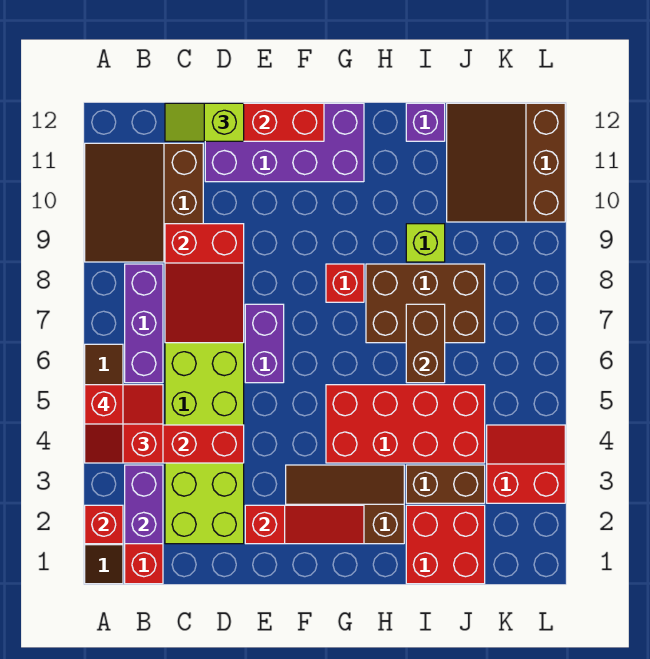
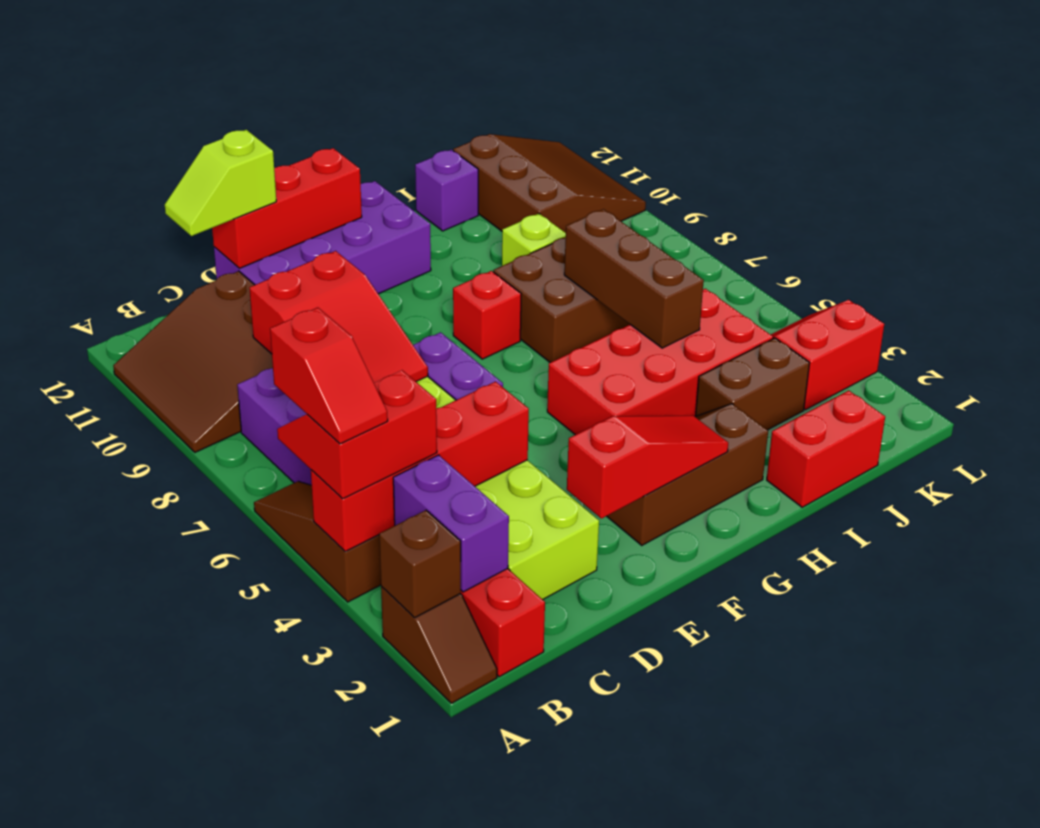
red 1x1 brick [85,505,123,544] -> brown 1x1 brick [379,510,461,618]
red 2x2 brick [406,505,485,584] -> red 1x2 brick [767,390,885,507]
brown 1x2 brick [406,304,445,383] -> brown 1x3 brick [564,209,704,348]
brown 3x3 slope [447,103,565,222] -> brown 3x3 slope turned to [453,134,646,233]

